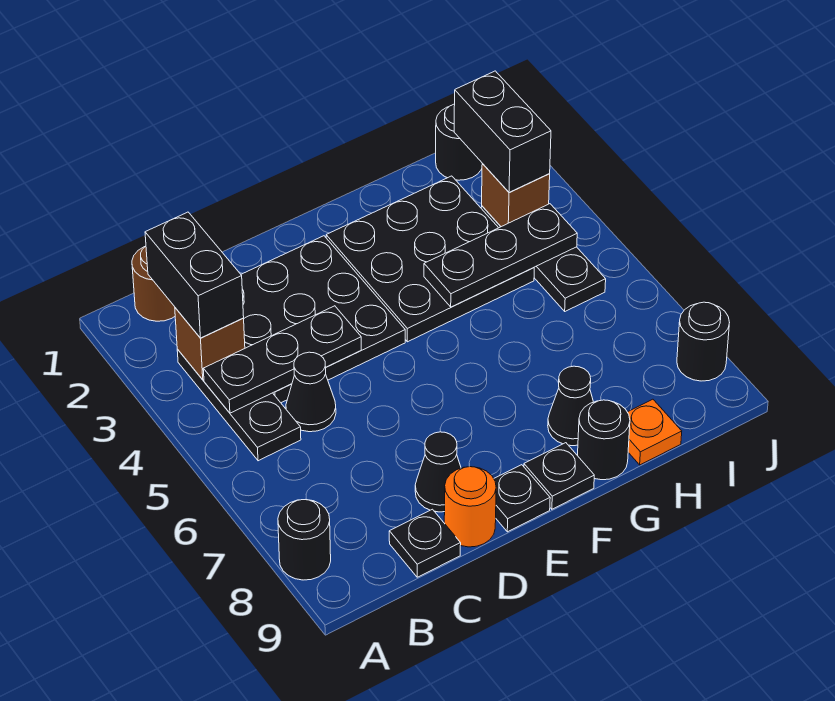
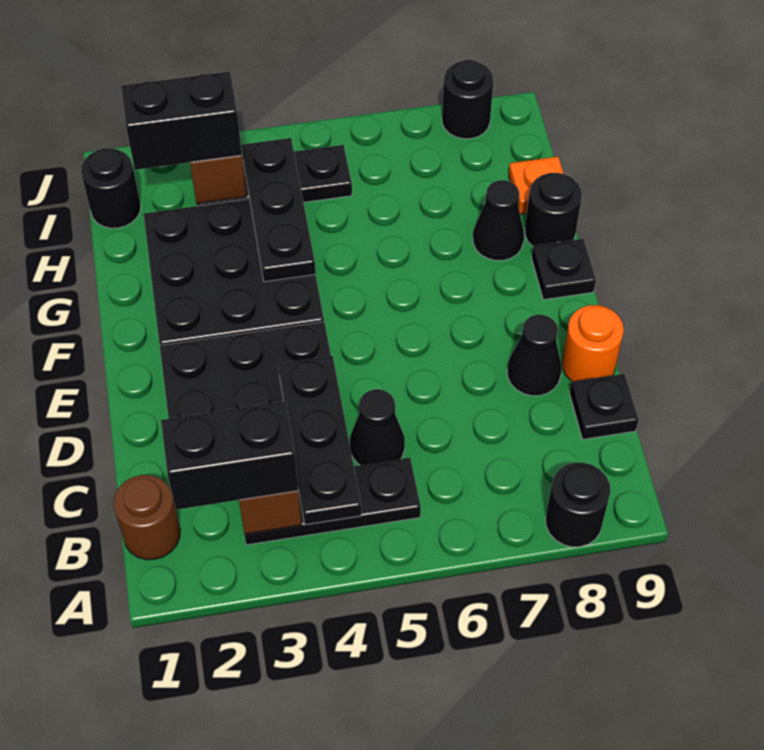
black 1x1 plate [494,465,550,532] -> none

